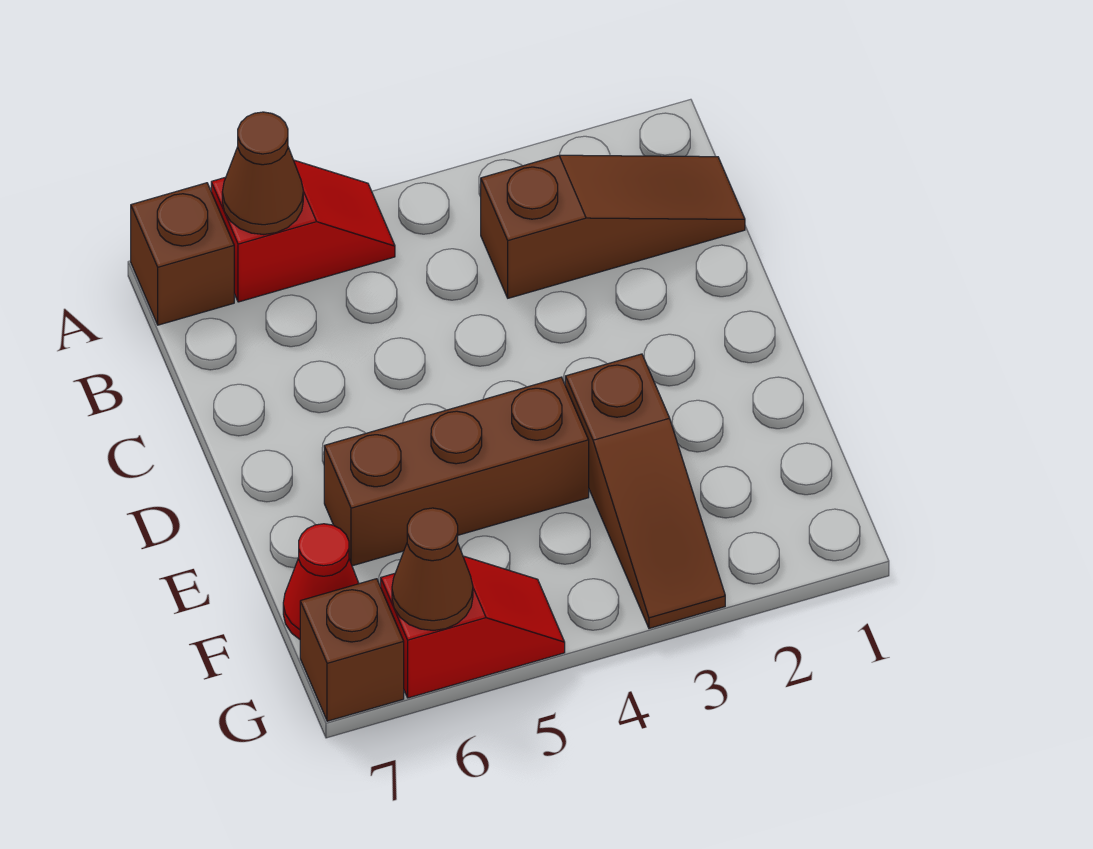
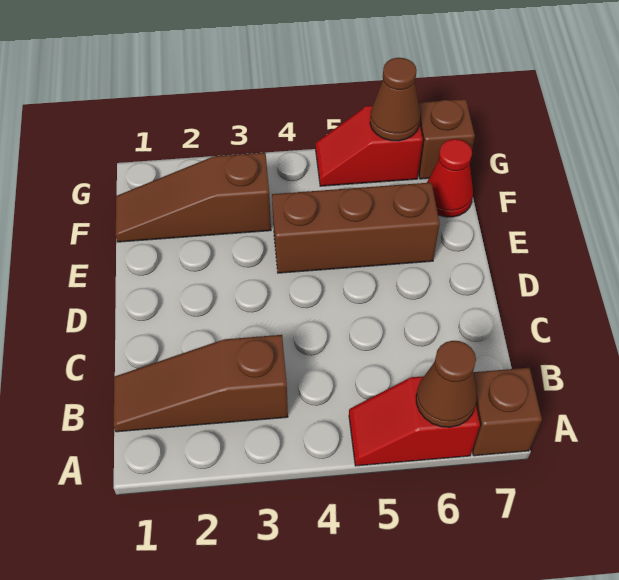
brown 1x3 slope [565,354,725,628] -> brown 1x3 slope turned to [116,153,271,242]

